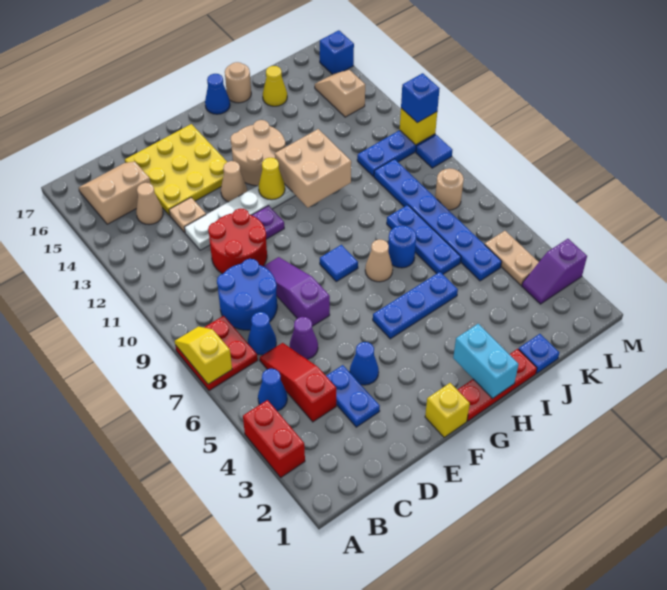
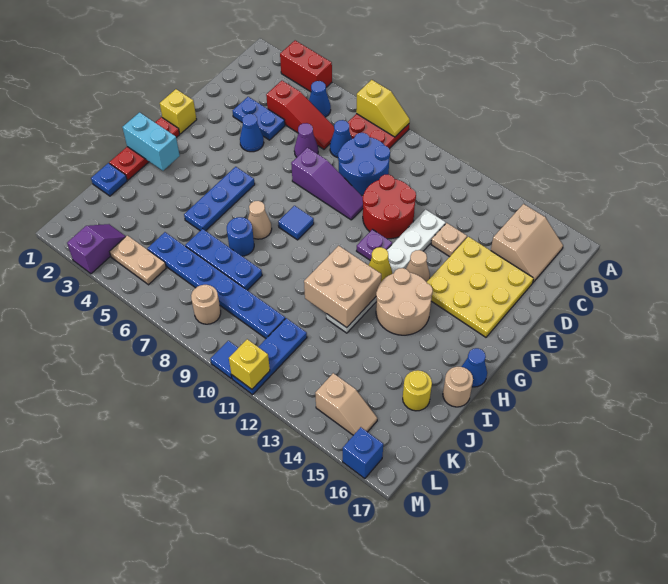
tan 1x1 cone [136,183,163,225] -> none
yellow 1x1 cone [263,66,287,106] -> yellow 1x1 round brick [403,370,432,411]
blue 1x1 brick [401,73,440,123] -> none

